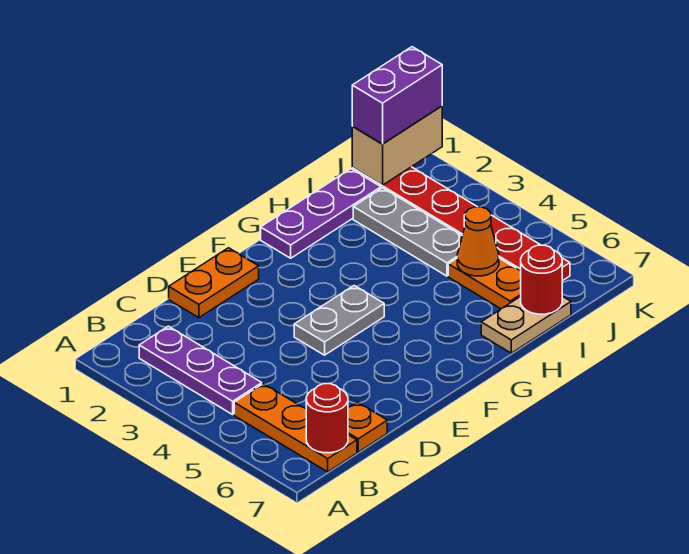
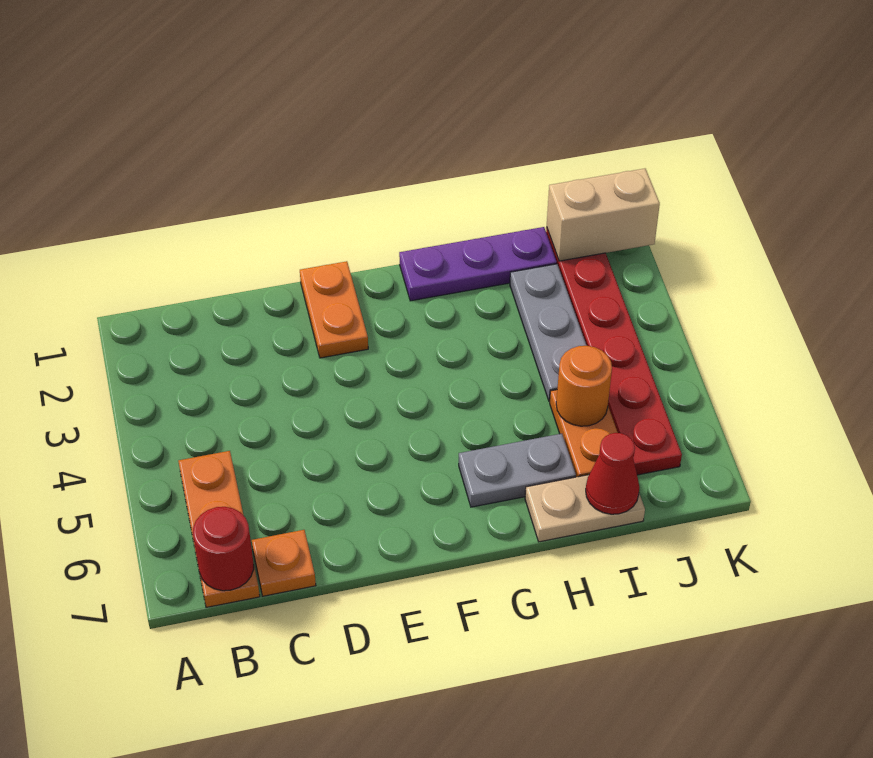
purple 1x3 plate [139,326,262,414] -> none
orange 1x2 plate [169,248,259,318] -> orange 1x2 plate turned to [300,261,368,358]
grey 1x2 plate [294,286,384,355] -> grey 1x2 plate moved to [459,434,576,507]
orange 1x1 cone [457,207,499,276] -> orange 1x1 round brick [556,346,612,426]
red 1x1 round brick [521,245,562,314] -> red 1x1 cone [586,433,639,514]
purple 1x2 brick [352,47,442,144] -> none

